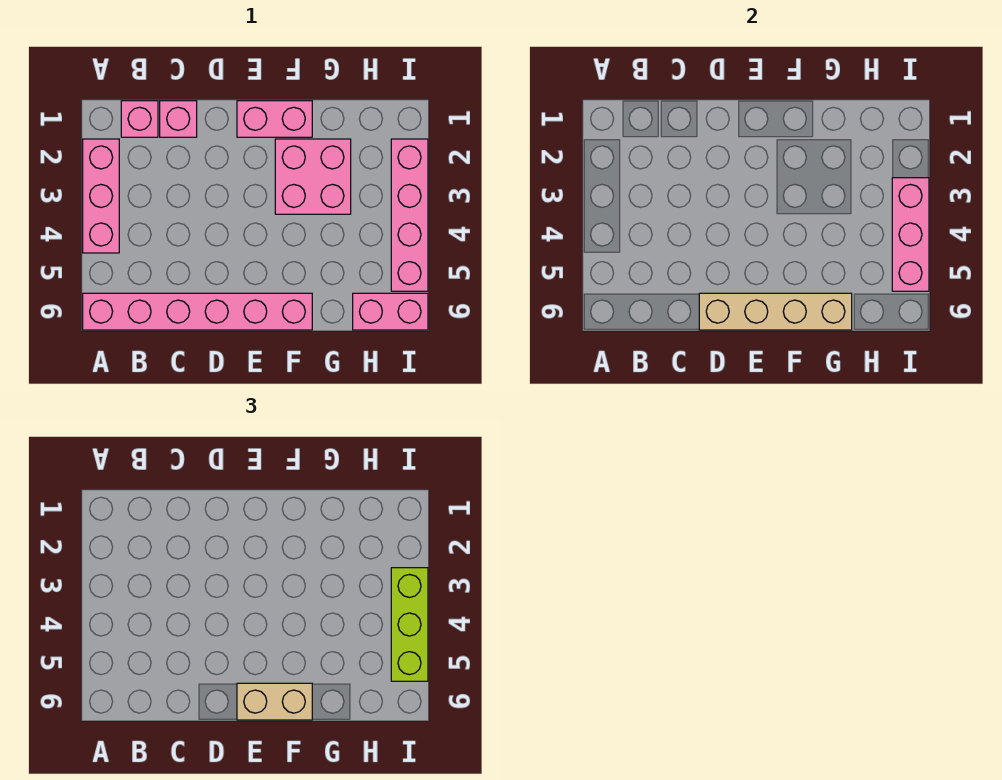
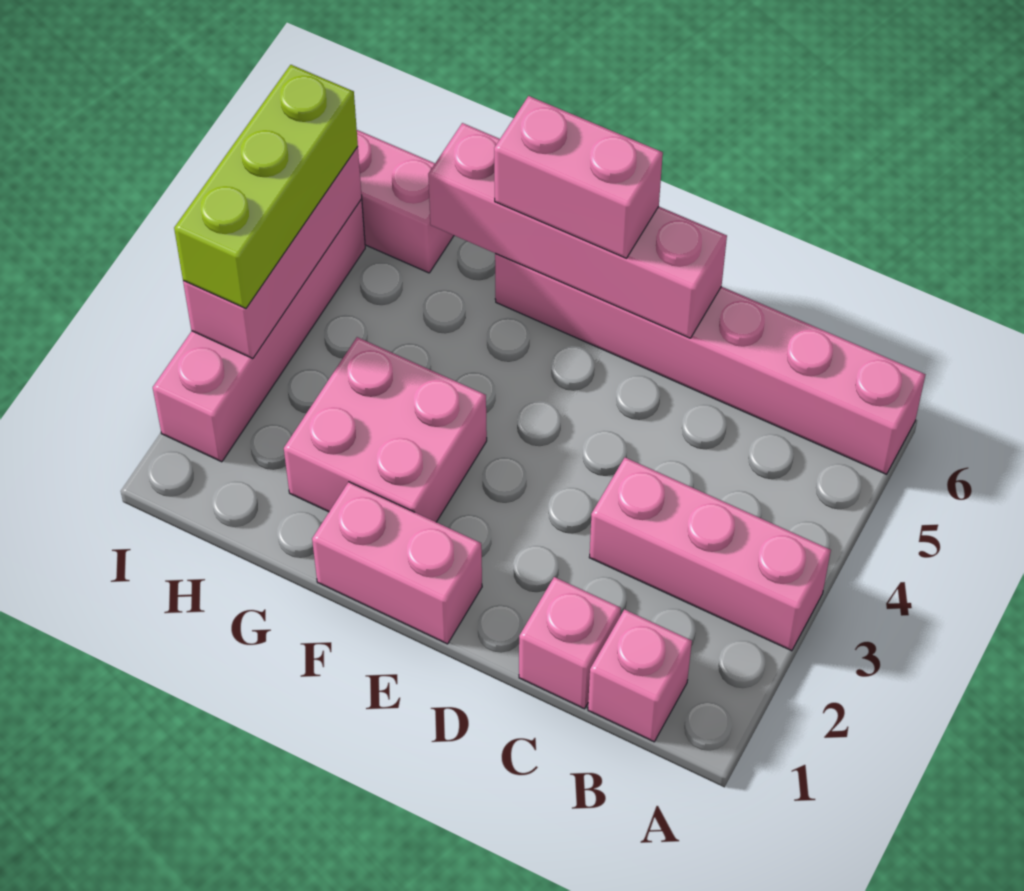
pink 1x3 brick [83,139,119,253] -> pink 1x3 brick turned to [589,458,831,651]
tan 1x4 brick [699,293,852,330] -> pink 1x4 brick [428,123,727,338]
tan 1x2 brick [237,683,312,720] -> pink 1x2 brick [494,96,663,258]

